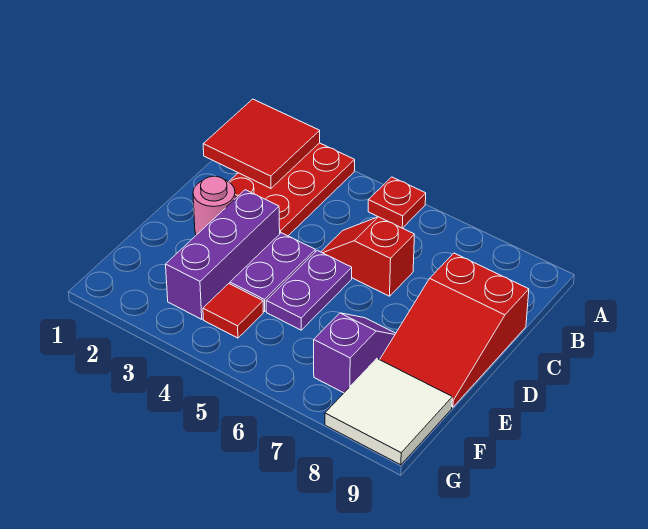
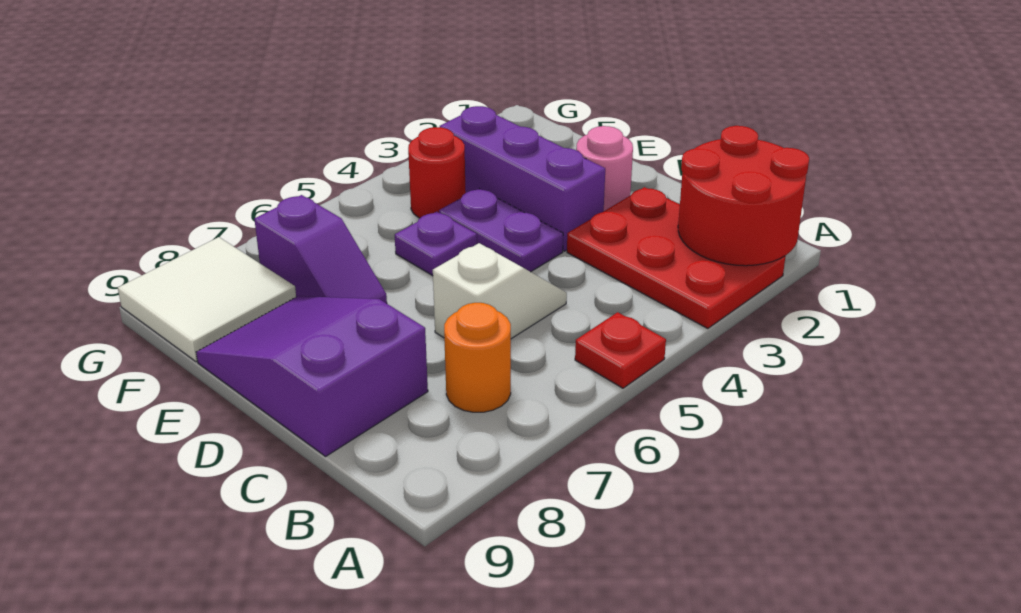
red 2x2 tile [203,99,320,188] -> red 2x2 round brick [678,126,809,266]
none -> orange 1x1 round brick [444,303,511,412]
red 1x2 slope [321,217,415,296] -> white 1x2 slope [433,243,567,339]
red 2x3 slope [380,253,529,407] -> purple 2x3 slope [196,296,428,456]
purple 1x2 plate [266,250,352,330] -> purple 1x1 plate [395,212,477,276]
red 1x1 tile [203,284,263,338] -> red 1x1 round brick [408,127,466,218]

